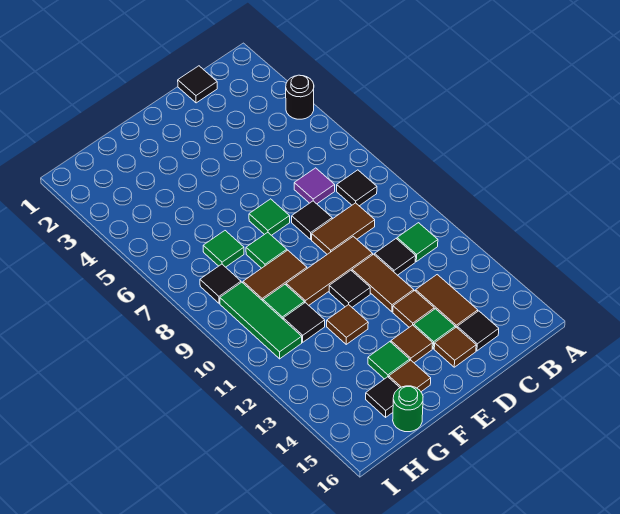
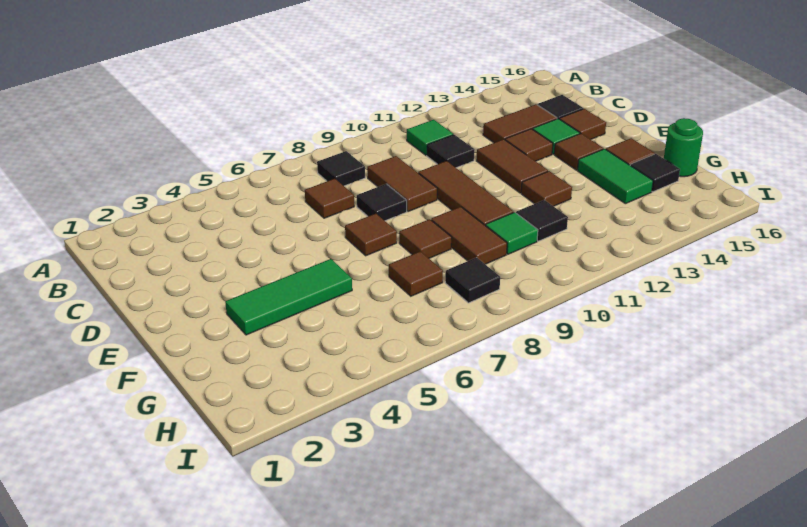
black 1x1 round brick [286,75,314,119] -> none
black 1x1 tile [178,66,217,103] -> none
purple 1x1 tile [294,168,335,204] -> brown 1x1 tile [305,179,354,218]
brown 1x2 tile [352,254,414,312] -> brown 1x2 tile turned to [476,139,548,193]
green 1x1 tile [249,199,290,235] -> brown 1x1 tile [345,214,397,256]
black 1x1 tile [329,270,370,307] -> none
green 1x1 tile [246,232,287,268] -> brown 1x1 tile [399,219,452,258]
green 1x1 tile [368,342,410,379] -> green 1x2 tile [578,149,653,204]
green 1x1 tile [203,231,244,267] -> brown 1x1 tile [389,251,443,296]
green 1x3 tile [220,282,302,359] -> green 1x3 tile moved to [225,259,352,335]

